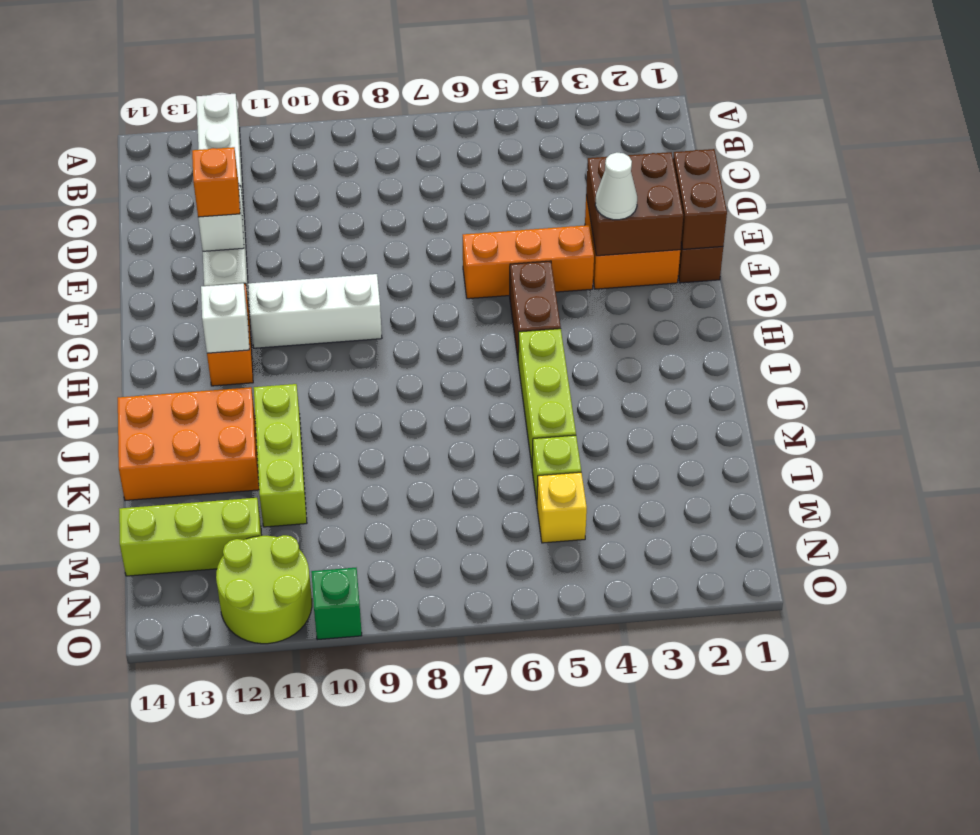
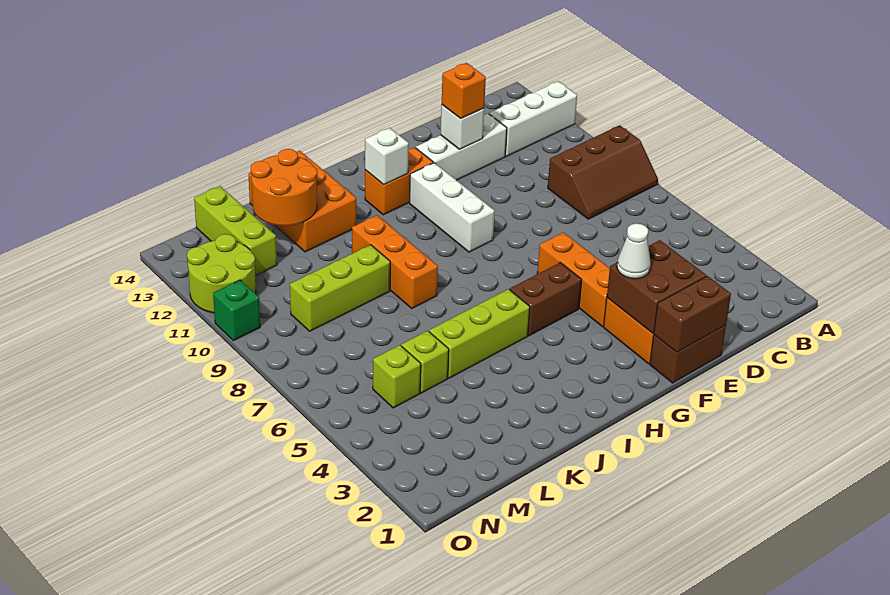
none -> brown 2x3 slope [548,125,658,219]
none -> orange 1x3 brick [352,215,438,308]
lime 1x3 brick [254,384,307,527] -> lime 1x3 brick moved to [290,245,390,331]
none -> orange 2x2 round brick [251,149,317,226]
yellow 1x1 brick [537,472,587,543] -> lime 1x1 brick [373,345,421,408]

